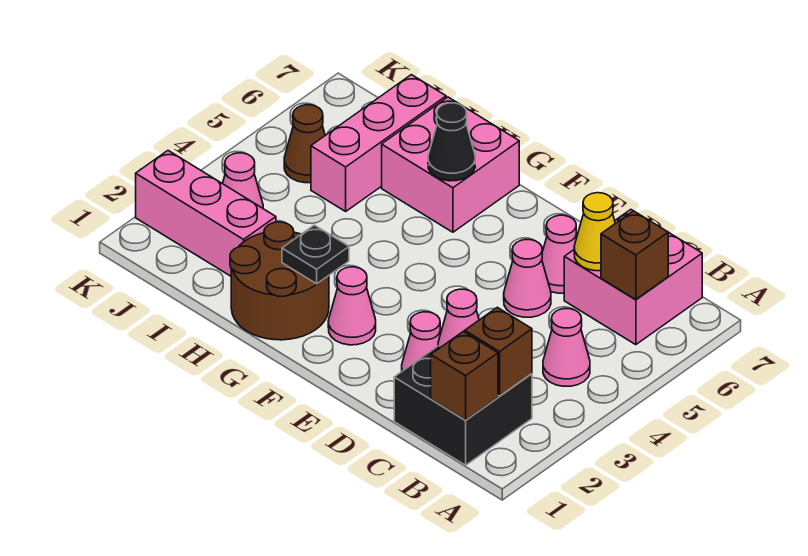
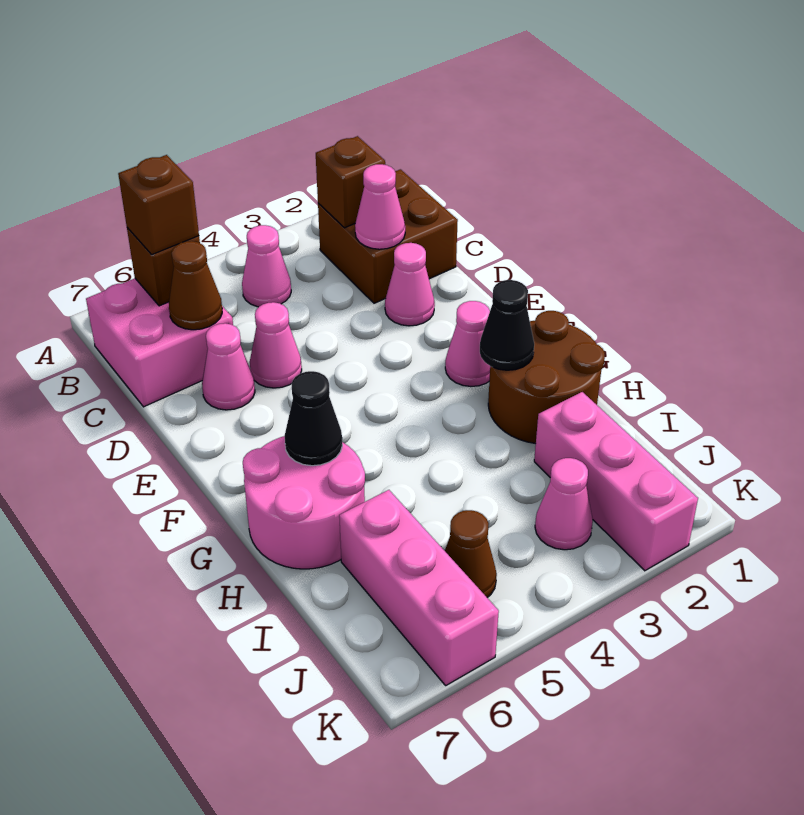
black 2x2 brick [394,346,532,465] -> brown 2x2 brick [318,169,458,303]
brown 1x1 brick [431,332,498,420] -> brown 1x1 brick moved to [118,155,199,255]
yellow 1x1 cone [574,193,615,271] -> brown 1x1 cone [169,241,222,330]
black 1x1 plate [282,225,349,284] -> black 1x1 cone [480,280,534,370]
pink 2x2 brick [382,97,519,232] -> pink 2x2 round brick [243,436,365,569]
pink 1x3 brick [311,75,446,211] -> pink 1x3 brick turned to [339,490,499,685]

